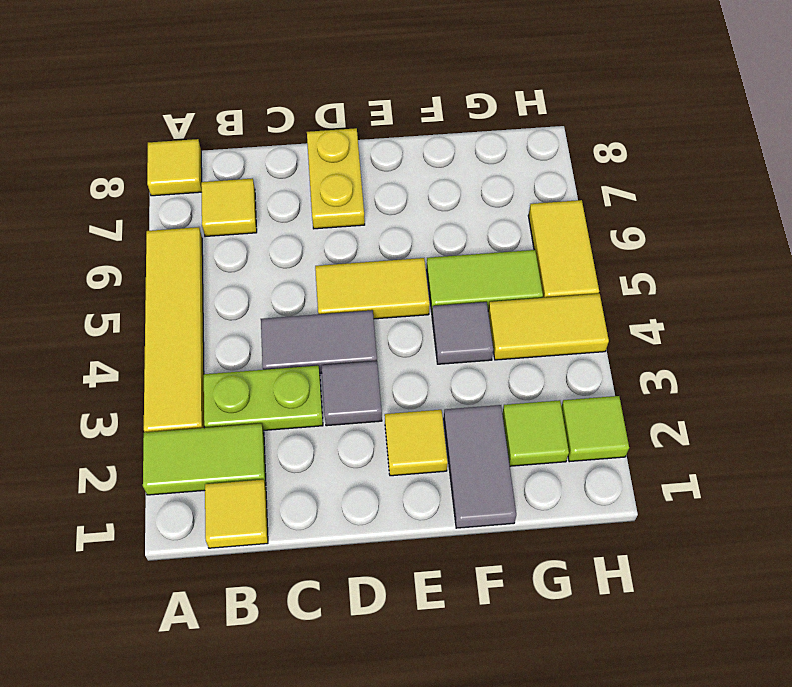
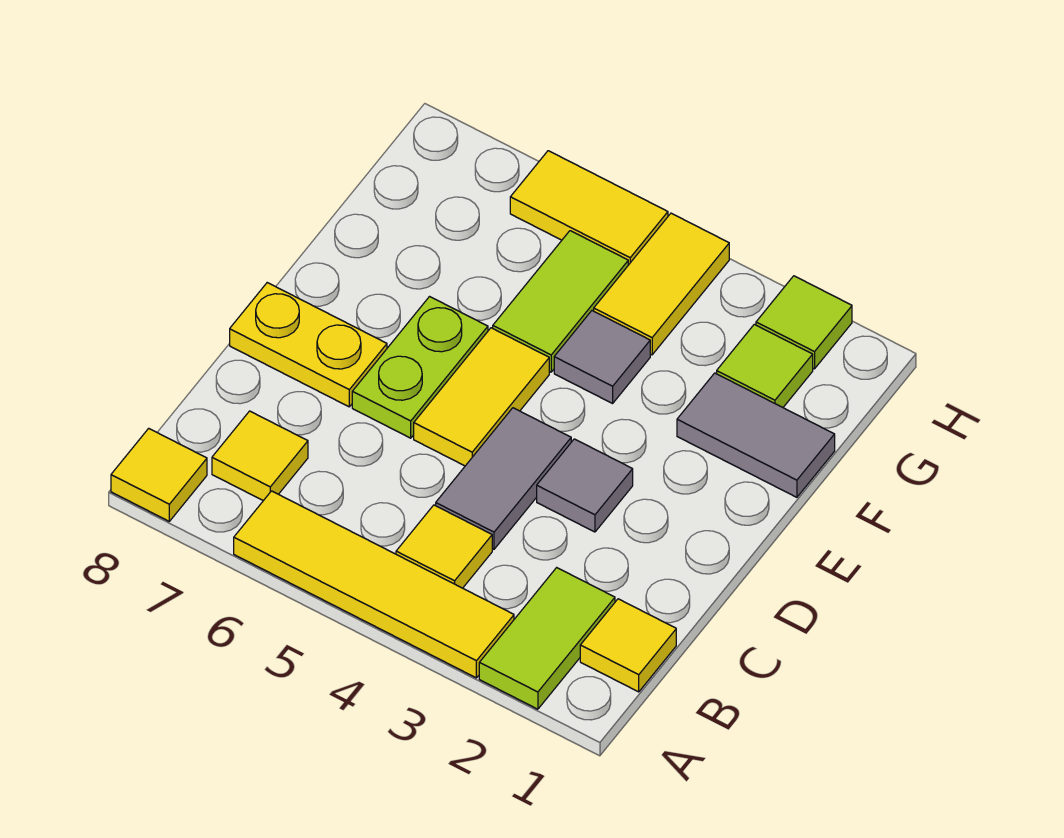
lime 1x2 plate [204,366,323,430] -> lime 1x2 plate moved to [352,297,488,438]
yellow 1x1 tile [385,410,448,476] -> yellow 1x1 tile moved to [396,505,492,588]

